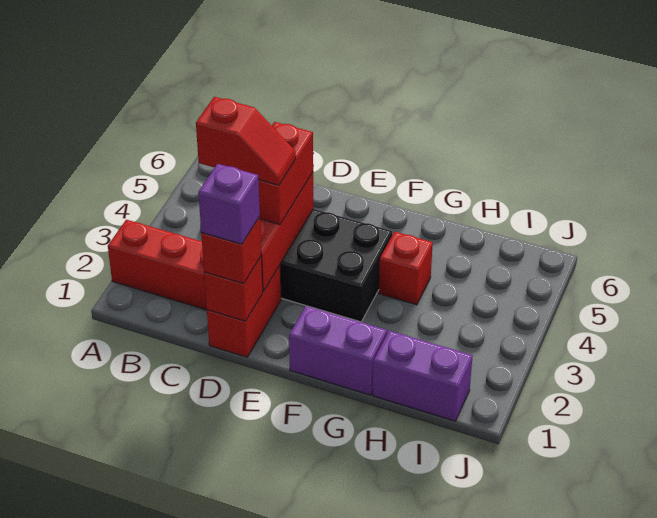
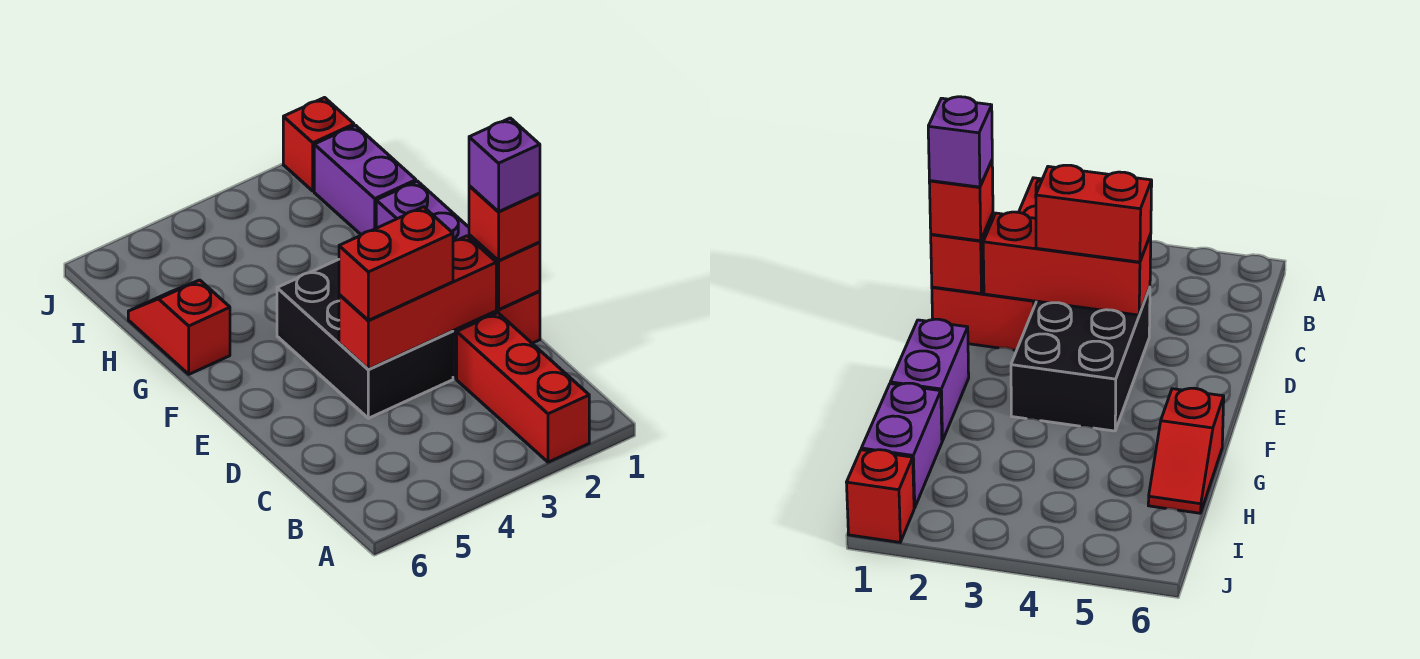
red 1x2 slope [196,97,296,185] -> red 1x2 slope moved to [128,280,230,374]
red 1x1 brick [379,232,433,305] -> red 1x1 brick moved to [283,98,354,191]

